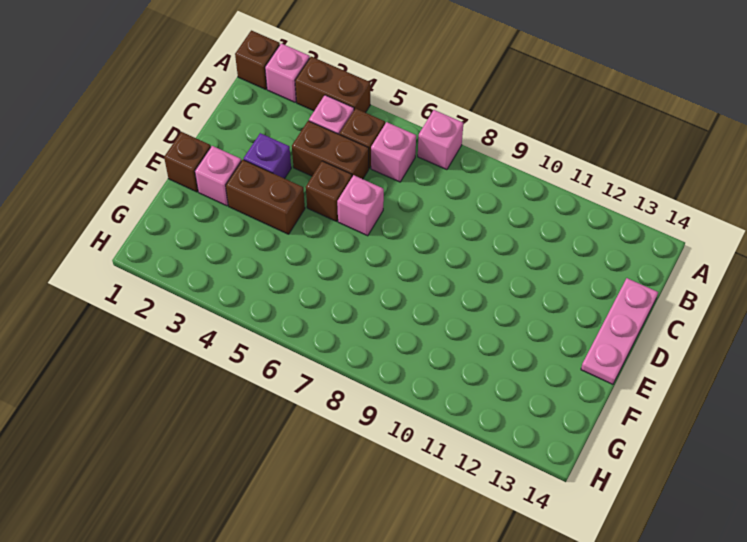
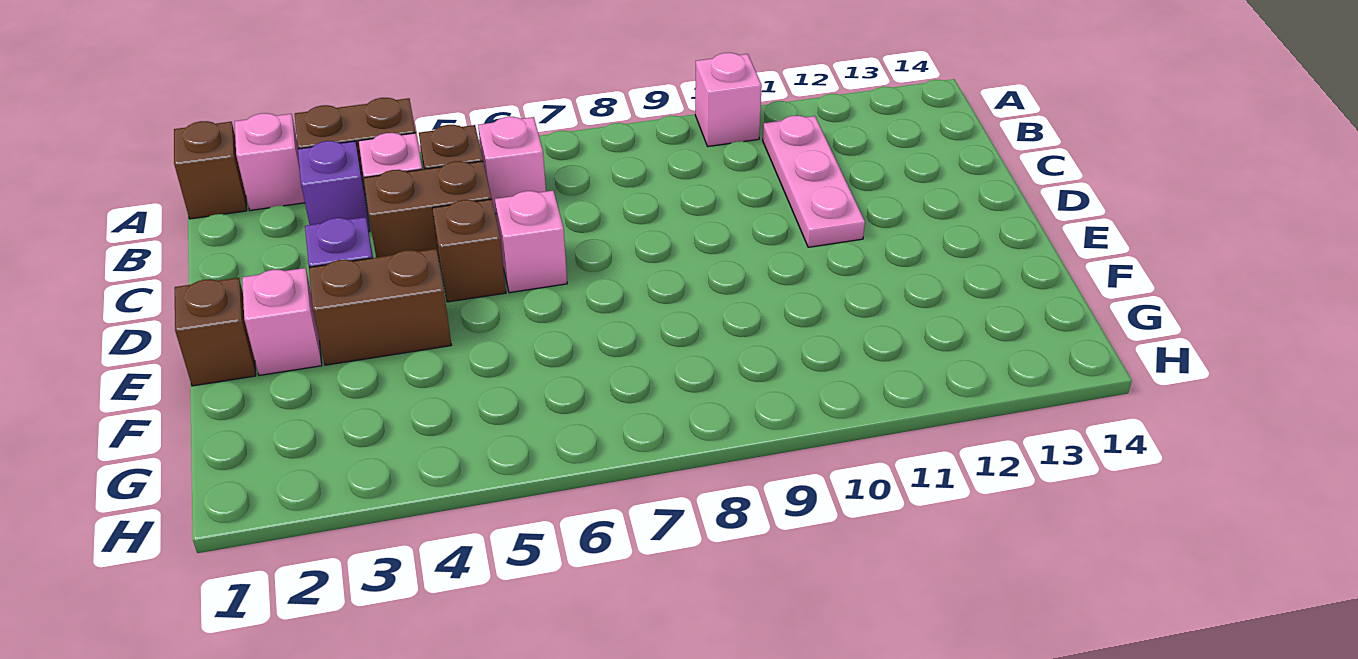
pink 1x1 brick [418,110,463,170] -> pink 1x1 brick moved to [695,53,762,146]
none -> purple 1x1 brick [298,141,370,232]
pink 1x3 plate [581,278,658,384] -> pink 1x3 plate moved to [763,116,865,247]

